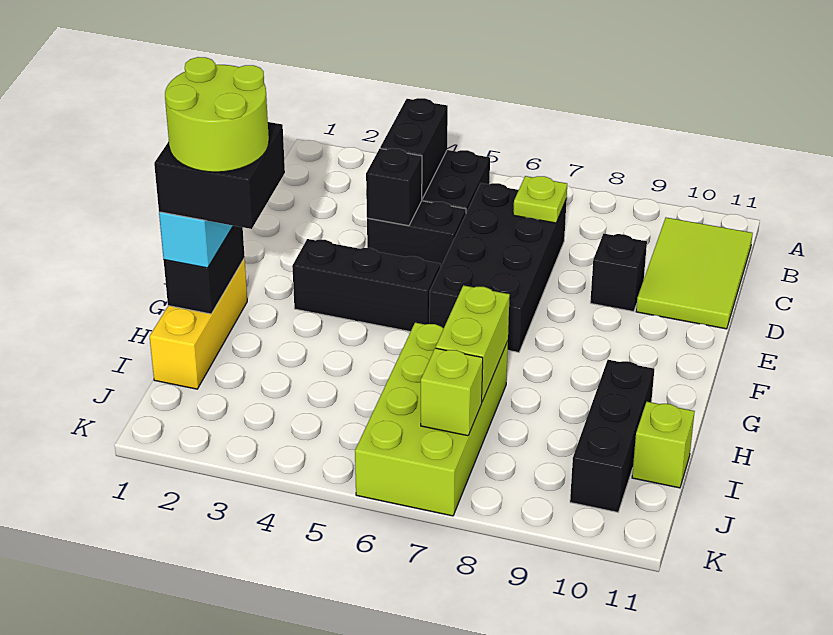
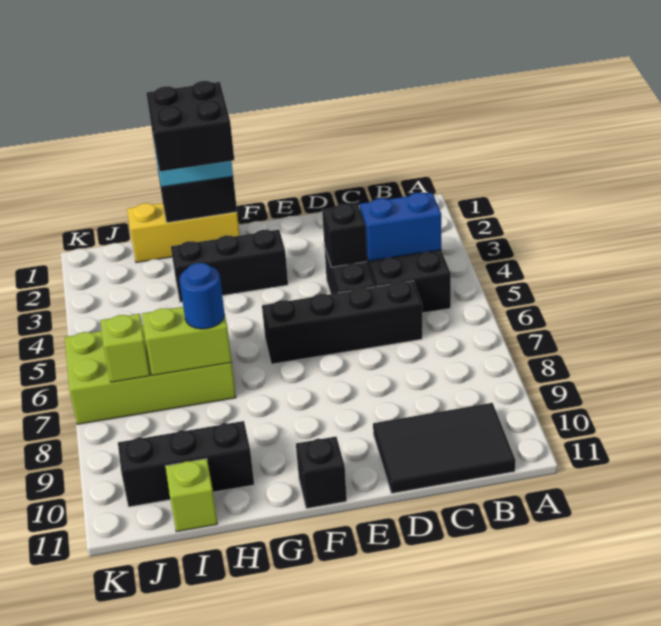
black 1x2 brick [380,98,448,199] -> blue 1x2 brick [360,193,441,261]
lime 2x3 tile [636,218,753,329] -> black 2x3 tile [373,403,516,494]
black 2x4 brick [429,183,567,352] -> black 1x4 brick [262,281,422,364]
lime 1x1 plate [513,176,567,223] -> none
black 1x1 brick [590,234,647,312] -> black 1x1 brick moved to [296,437,347,509]
black 1x3 brick [292,239,440,332] -> black 1x3 brick turned to [171,230,288,302]
lime 2x2 round brick [165,57,269,172] -> none
none -> blue 1x1 round brick [180,263,224,329]

